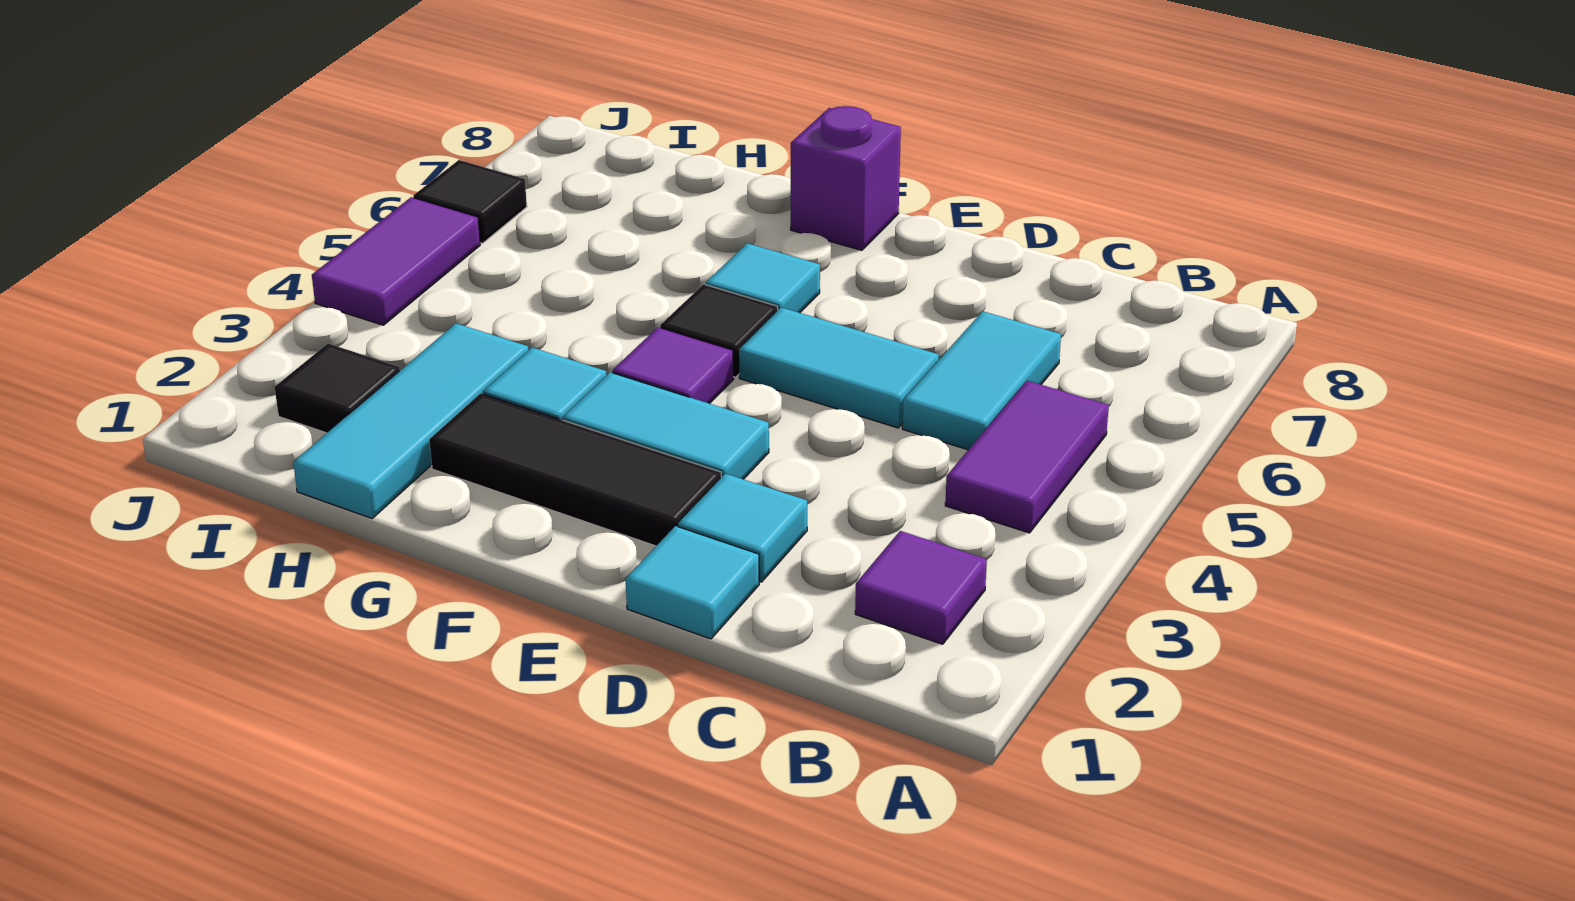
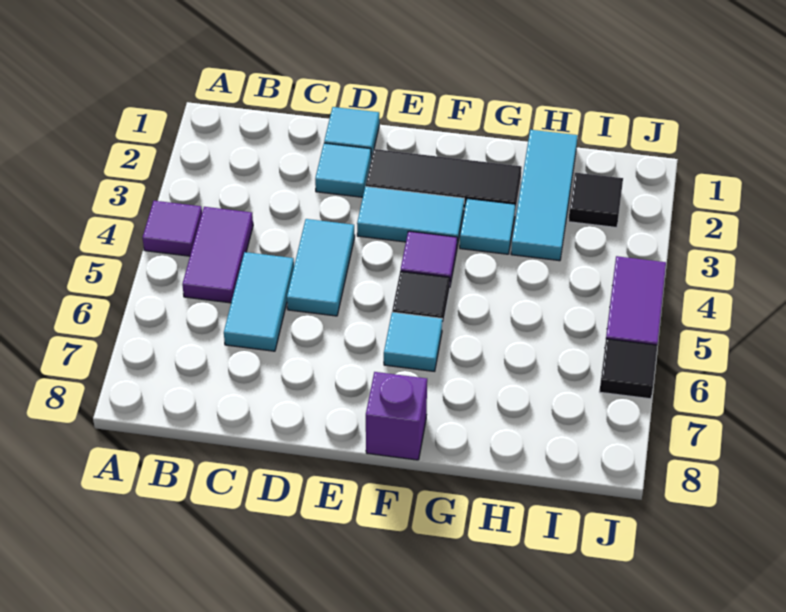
purple 1x1 tile [855,531,987,644] -> purple 1x1 tile moved to [143,201,202,256]
cyan 1x2 tile [739,307,939,428] -> cyan 1x2 tile turned to [287,219,355,316]

